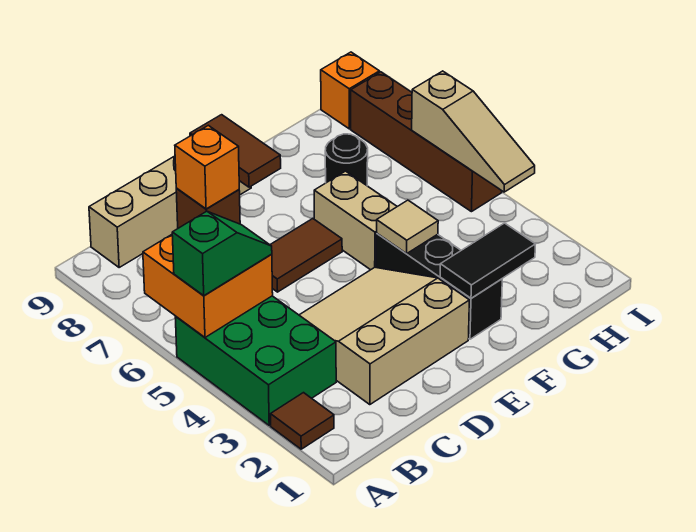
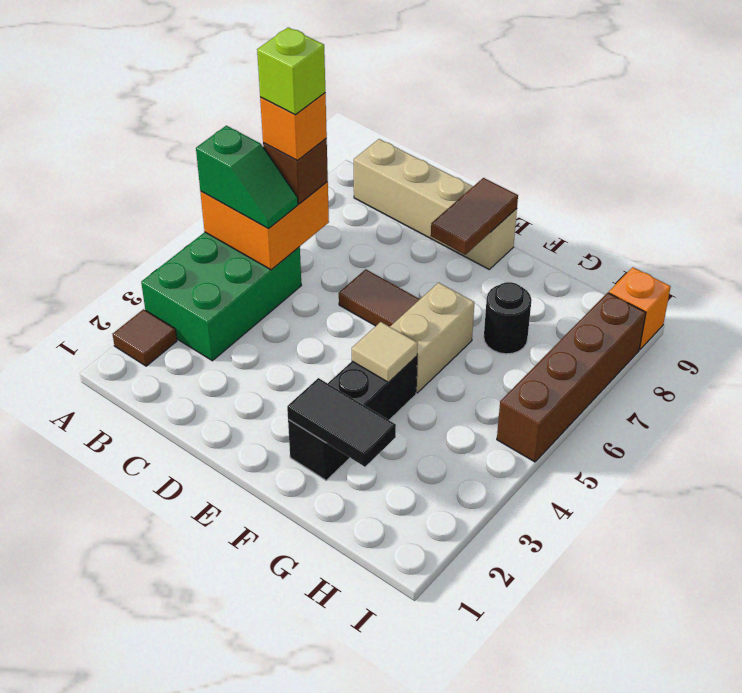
none -> lime 1x1 brick [257,27,325,115]
tan 3x3 slope [299,267,469,405] -> none
tan 1x3 slope [412,71,535,192] -> none

